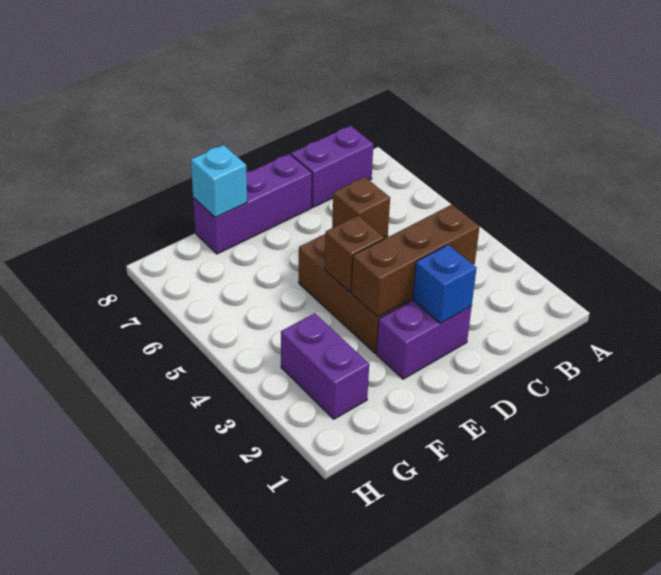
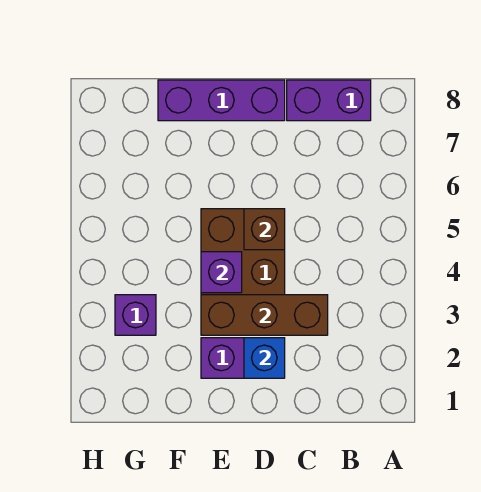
brown 1x1 brick [325,215,384,292] -> purple 1x1 brick [201,252,242,293]
cyan 1x1 brick [191,145,247,218] -> none
purple 1x2 brick [281,313,369,419] -> purple 1x1 brick [115,295,156,335]

